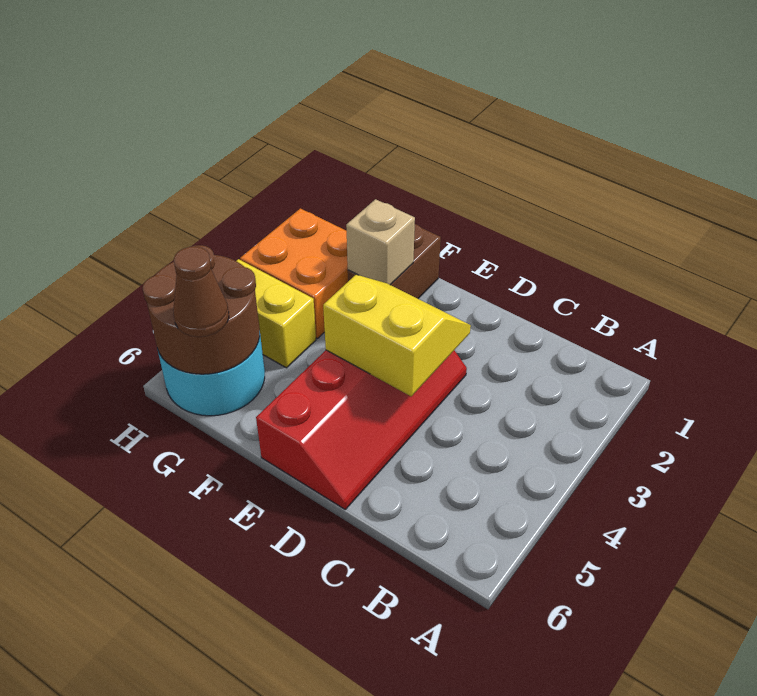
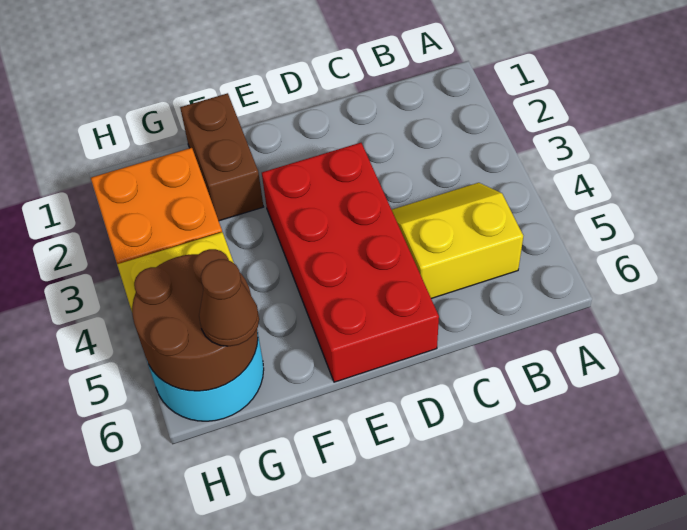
red 2x4 slope [256,350,467,509] -> red 2x4 brick [262,143,439,382]
yellow 2x2 slope [323,275,471,396] -> yellow 2x2 slope moved to [392,183,523,299]
tan 1x1 brick [346,199,415,285] -> none

